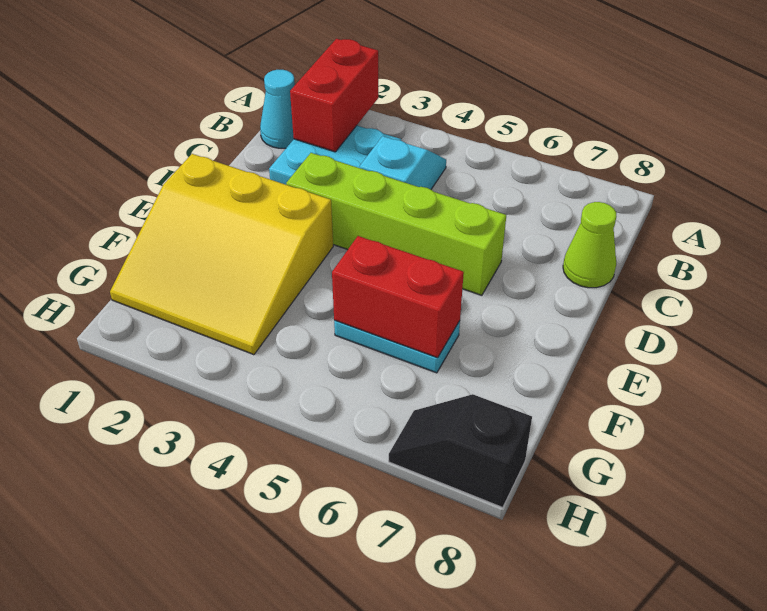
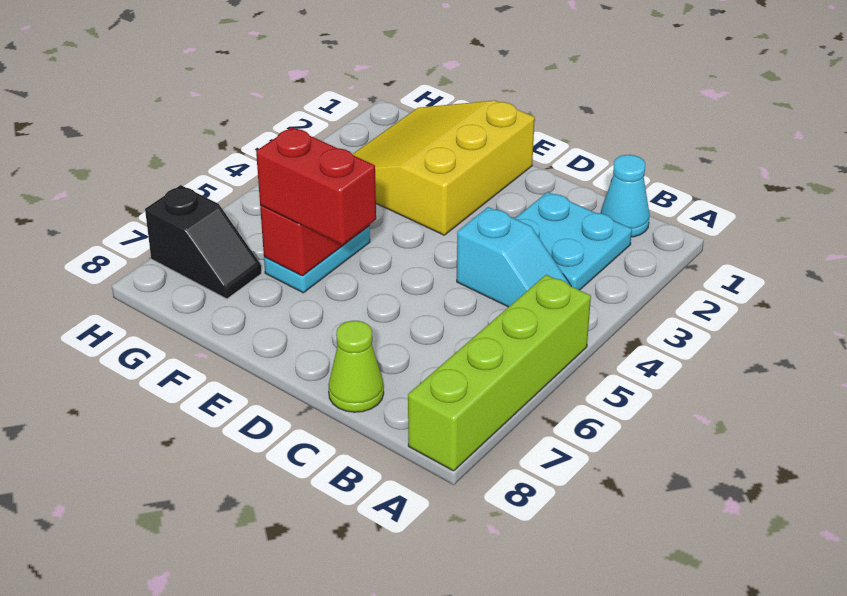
red 1x2 brick [290,39,378,152] -> red 1x2 brick moved to [256,127,376,245]
lime 1x4 brick [286,153,506,295] -> lime 1x4 brick moved to [408,275,591,471]
black 1x2 slope [389,394,532,508] -> black 1x2 slope turned to [145,185,261,299]

